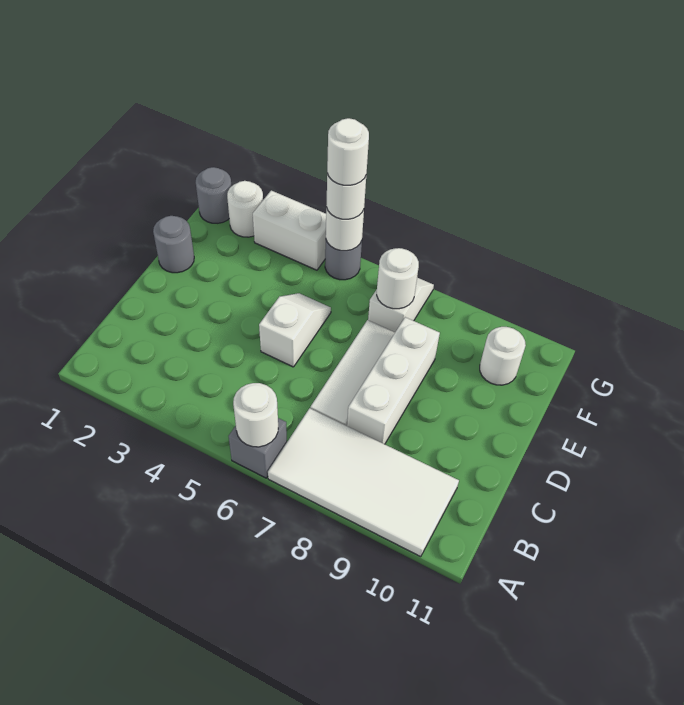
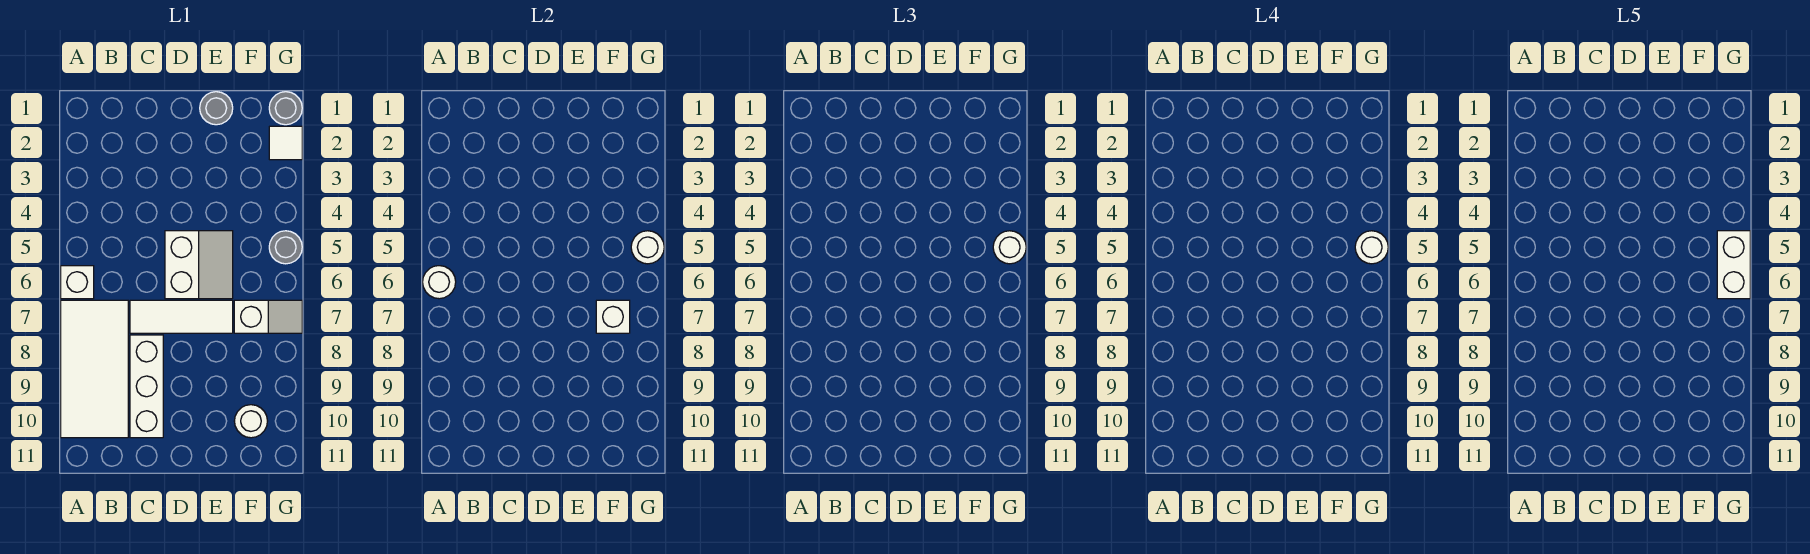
grey 1x1 brick [229,418,287,478] -> white 1x1 brick [61,266,94,299]
white 1x3 brick [347,317,440,444] -> white 1x3 brick turned to [130,335,163,438]
white 1x2 slope [259,293,331,367] -> white 2x2 slope [165,231,233,299]
white 1x1 round brick [377,248,419,309] -> white 1x1 brick [596,300,630,333]
white 1x1 round brick [227,181,263,237] -> white 1x1 tile [269,126,302,160]
white 1x2 brick [253,190,326,270] -> white 1x2 brick moved to [1717,231,1750,299]

